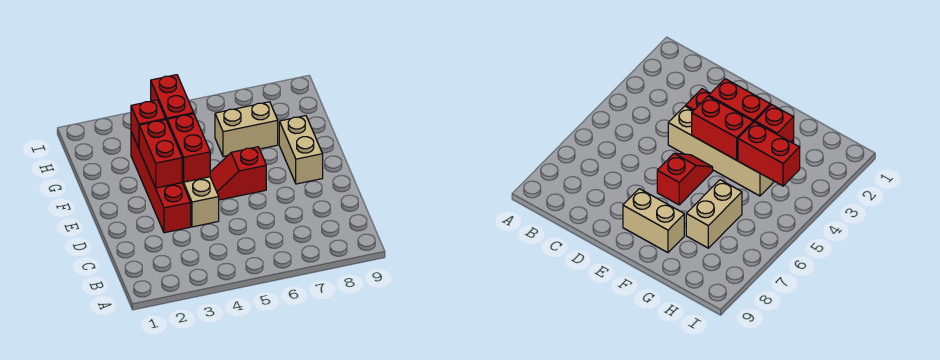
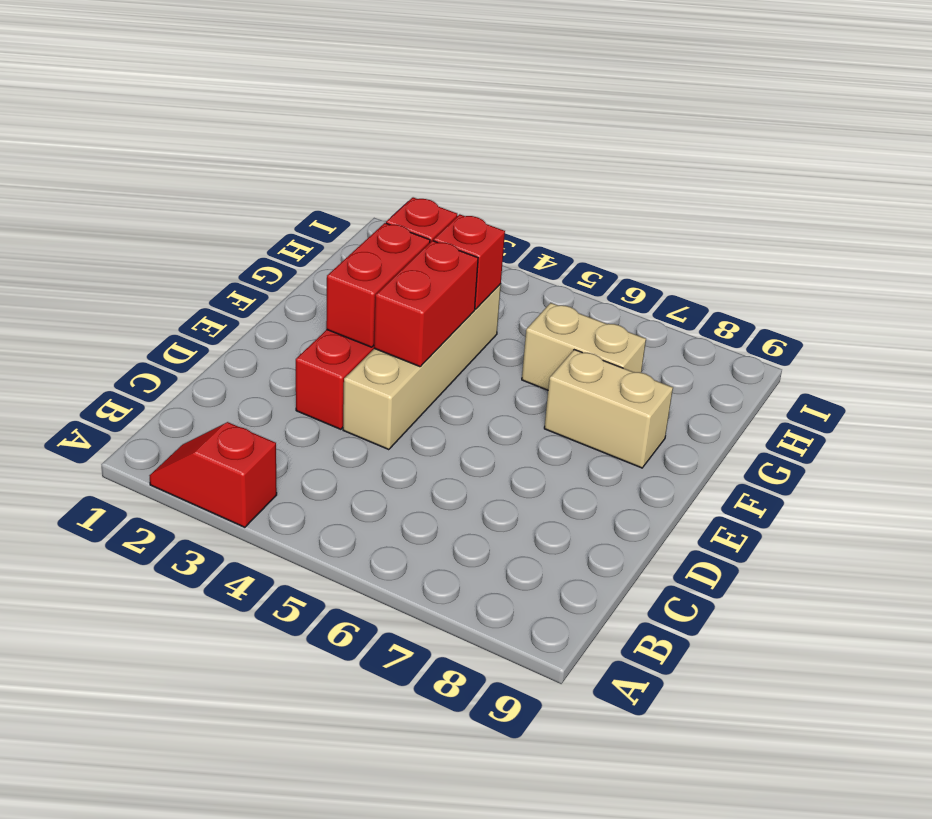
red 1x2 slope [210,147,266,200] -> red 1x2 slope moved to [149,422,277,527]
tan 1x2 brick [279,116,323,184] -> tan 1x2 brick turned to [544,350,673,468]
red 1x2 brick [151,75,194,121] -> red 1x1 brick [433,214,505,309]

